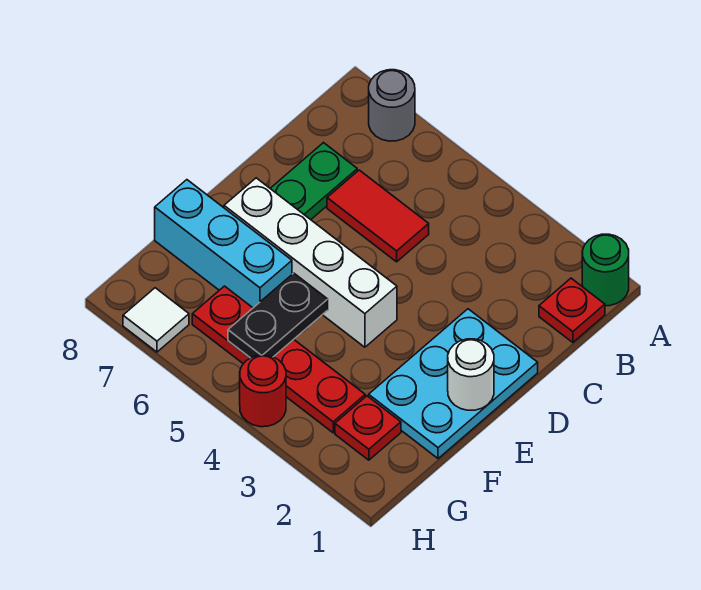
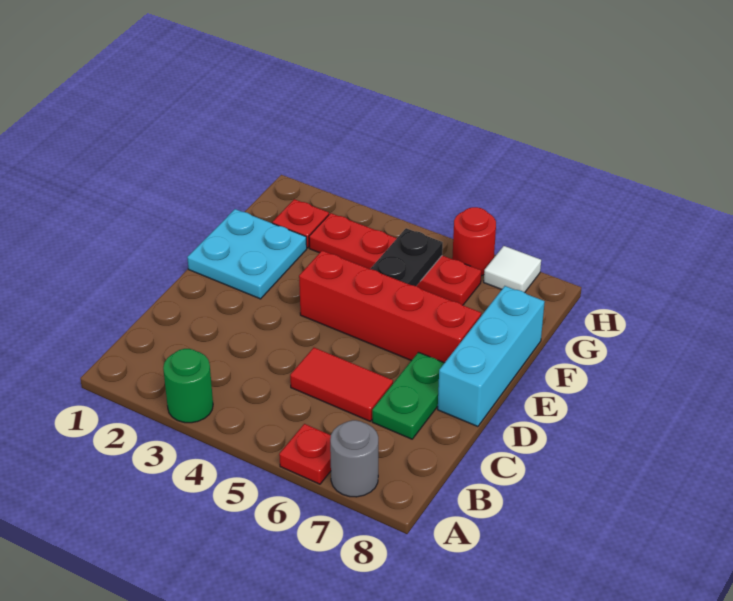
green 1x1 round brick [582,234,629,306] -> green 1x1 round brick moved to [163,349,213,423]
red 1x1 plate [539,278,605,343] -> red 1x1 plate moved to [279,424,331,484]
cyan 2x3 plate [369,309,538,459] -> cyan 2x2 plate [187,209,307,299]
white 1x1 round brick [448,339,494,410] -> none
white 1x4 brick [224,178,397,347] -> red 1x4 brick [299,251,481,363]
cyan 1x3 brick [155,180,292,308] -> cyan 1x3 brick turned to [438,286,545,427]
red 1x1 round brick [240,355,286,427] -> red 1x1 round brick moved to [452,207,496,276]

